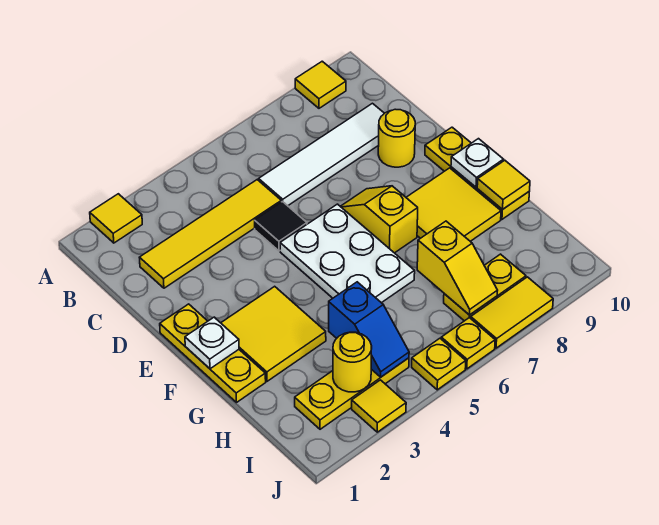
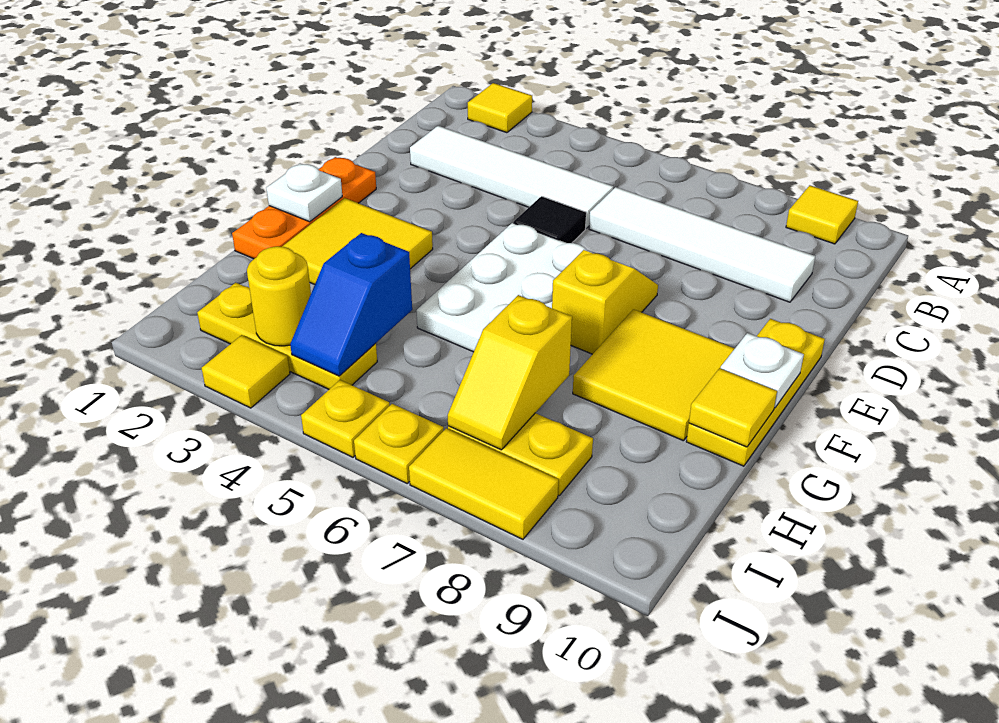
yellow 1x4 tile [139,180,281,288] -> white 1x4 tile [410,126,613,228]
yellow 1x1 round brick [378,109,415,167] -> none
yellow 1x3 plate [160,304,266,402] -> orange 1x3 plate [232,157,376,259]

